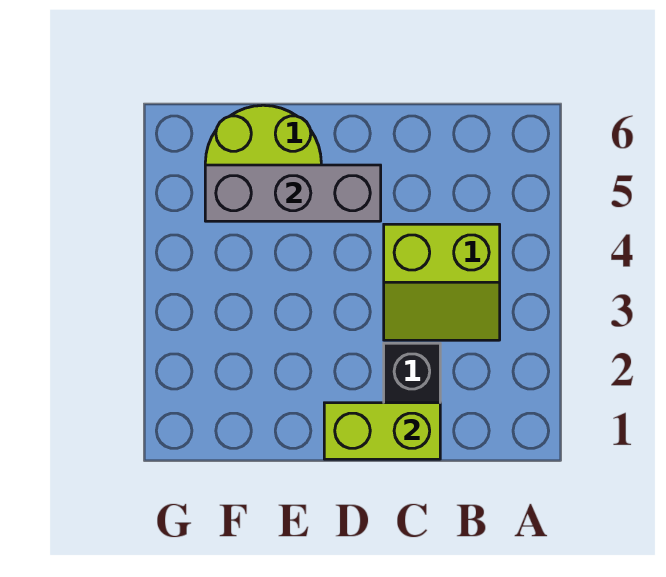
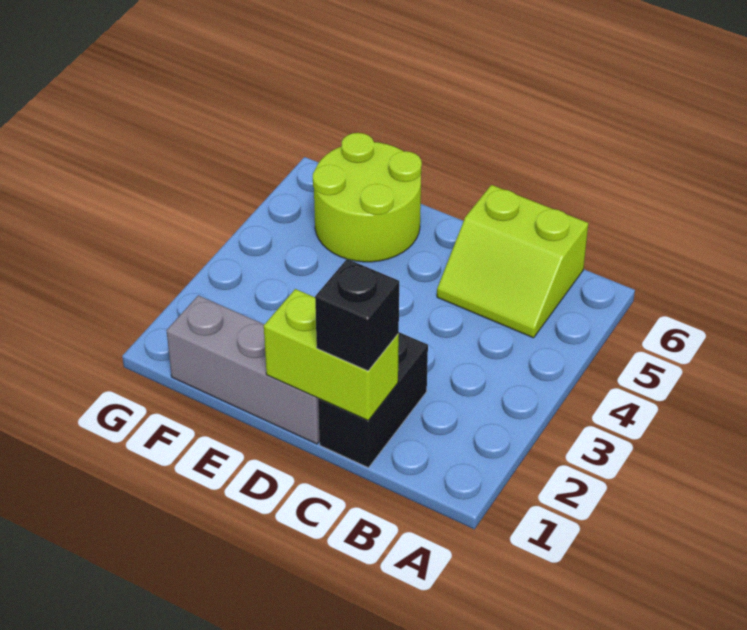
lime 2x2 slope [384,224,500,340] -> lime 2x2 slope moved to [437,185,588,338]
none -> black 1x1 brick [315,259,399,371]
grey 1x3 brick [205,165,381,221] -> grey 1x3 brick moved to [167,295,319,444]

